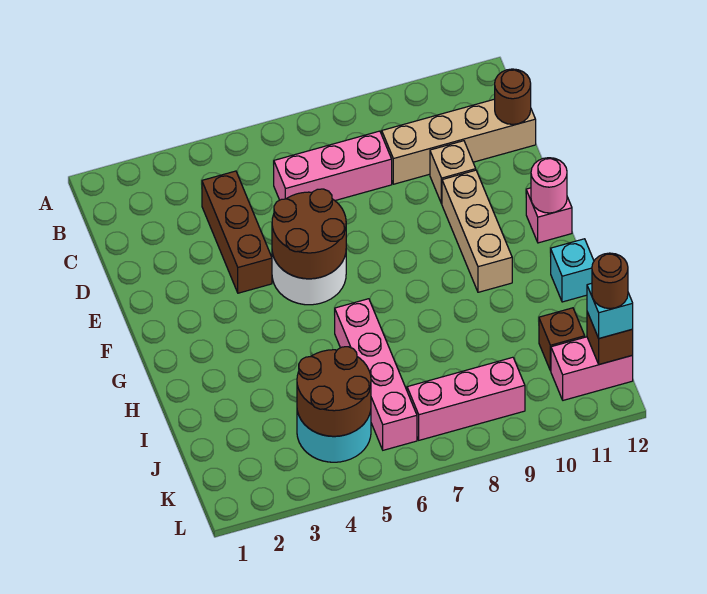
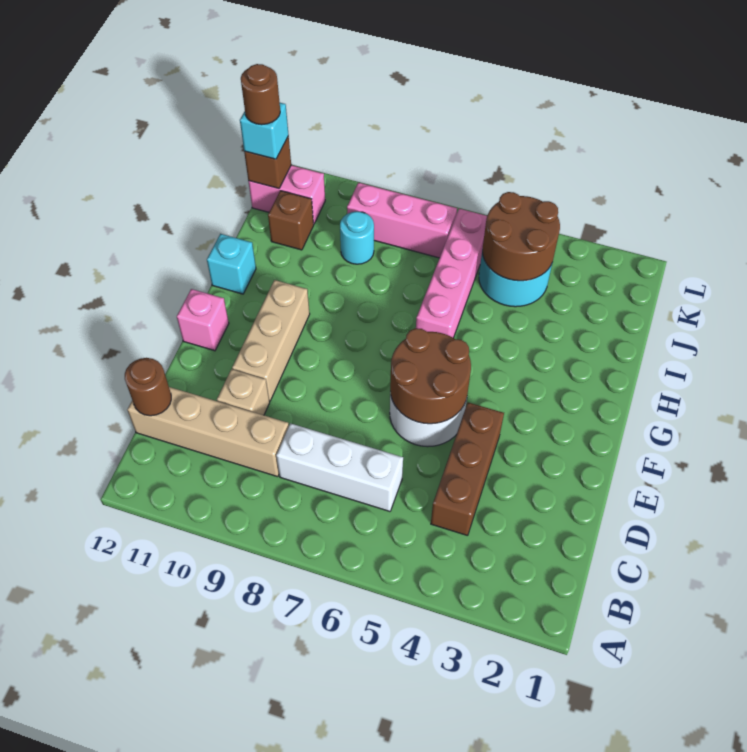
pink 1x3 brick [274,131,392,200] -> white 1x3 brick [276,423,403,511]
pink 1x1 round brick [531,158,567,213] -> none
none -> cyan 1x1 round brick [340,212,374,264]

